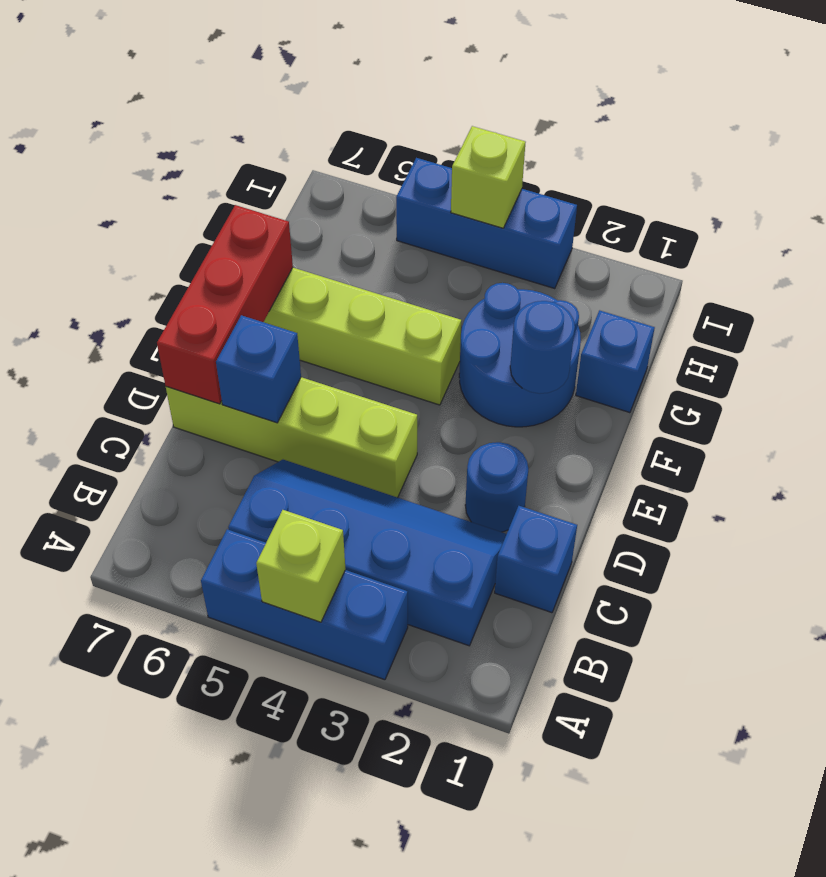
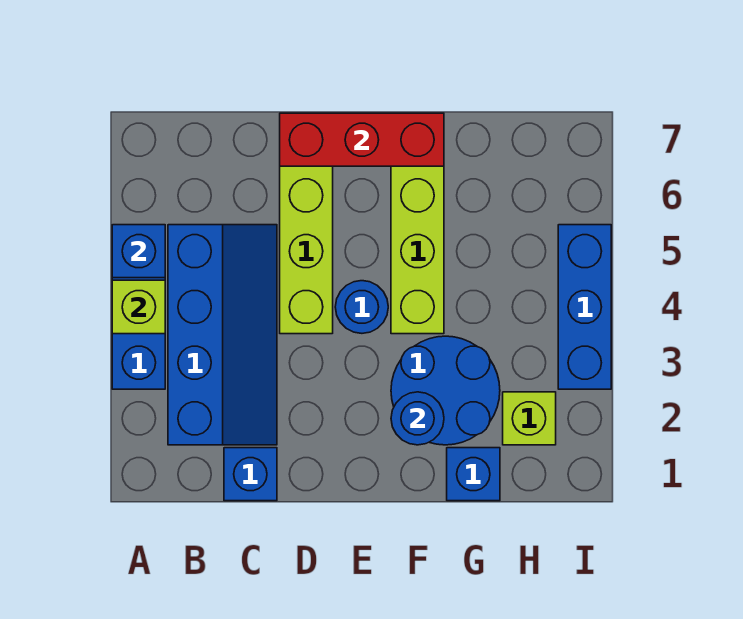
blue 1x1 round brick [465,442,528,532] -> blue 1x1 round brick moved to [335,281,388,333]
blue 1x1 brick [216,315,301,423] -> blue 1x1 brick moved to [112,225,165,278]
lime 1x1 brick [451,126,526,228] -> lime 1x1 brick moved to [503,392,556,445]

